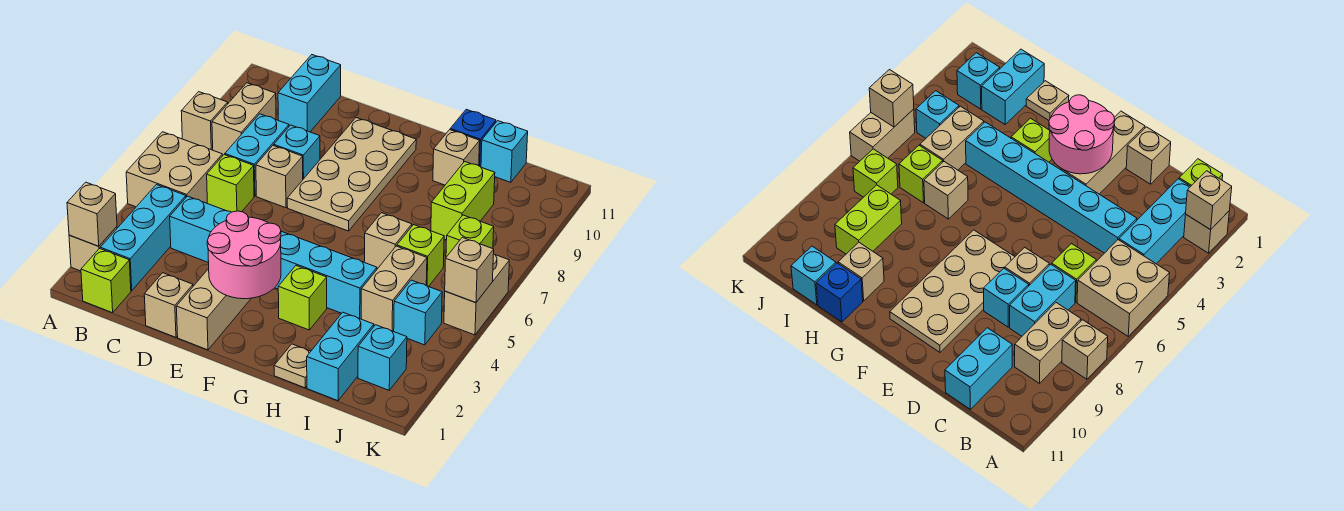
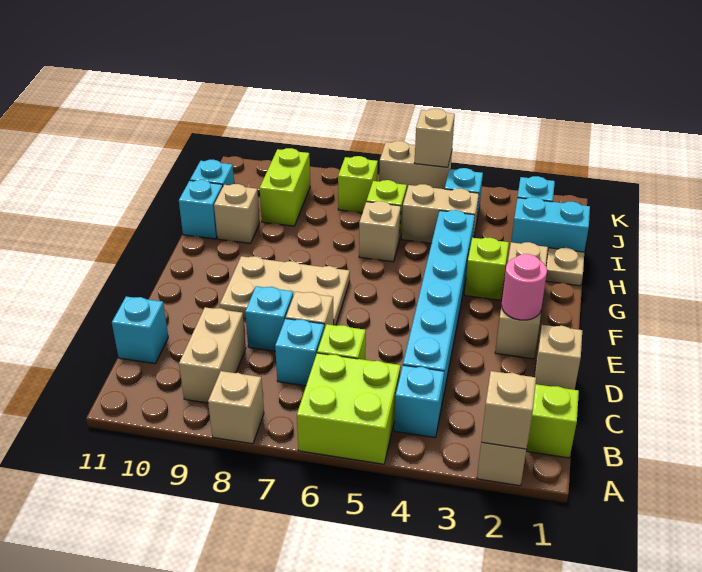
tan 2x2 brick [126,132,222,207] -> lime 2x2 brick [297,353,401,464]
cyan 1x3 brick [100,185,186,291] -> cyan 1x1 brick [394,365,444,437]
tan 1x2 brick [212,83,276,156] -> tan 1x2 brick turned to [179,307,246,403]
cyan 1x2 brick [225,114,289,196] -> cyan 1x1 brick [275,319,324,386]
cyan 1x2 brick [278,55,341,132] -> cyan 1x1 brick [112,297,168,364]
tan 1x3 brick [176,269,251,350] -> tan 1x3 brick turned to [495,242,548,359]
pink 2x2 round brick [207,211,281,299] -> pink 1x1 round brick [502,254,547,320]
tan 2x4 plate [287,118,416,231] -> tan 2x3 plate [220,256,350,325]
blue 1x1 brick [450,109,496,167] -> cyan 1x1 brick [179,180,223,239]
lime 1x2 brick [431,161,495,240] -> lime 1x2 brick turned to [260,148,310,226]

